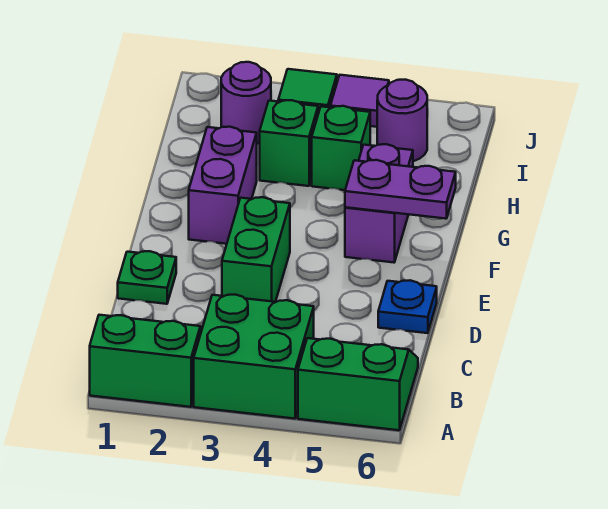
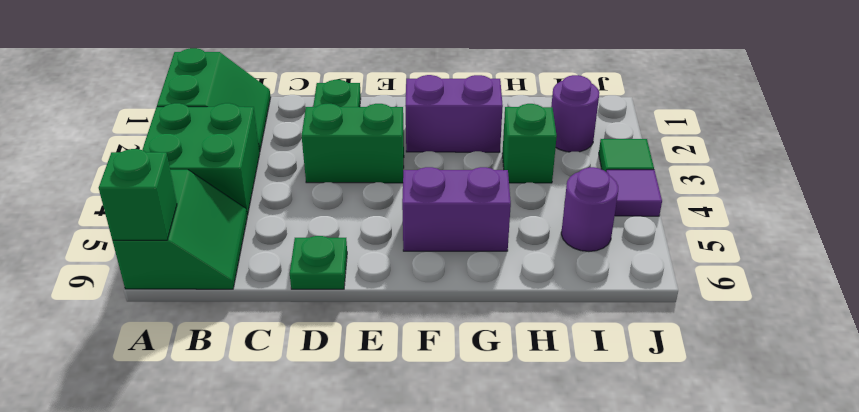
blue 1x1 plate [378,280,437,333] -> green 1x1 plate [290,236,347,289]
purple 1x2 plate [345,160,456,219] -> none
green 1x1 brick [312,106,370,190] -> green 1x1 brick moved to [99,149,177,240]

